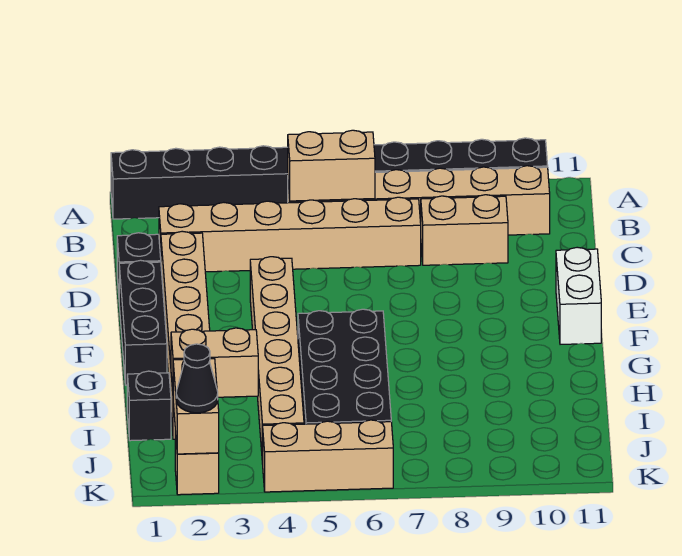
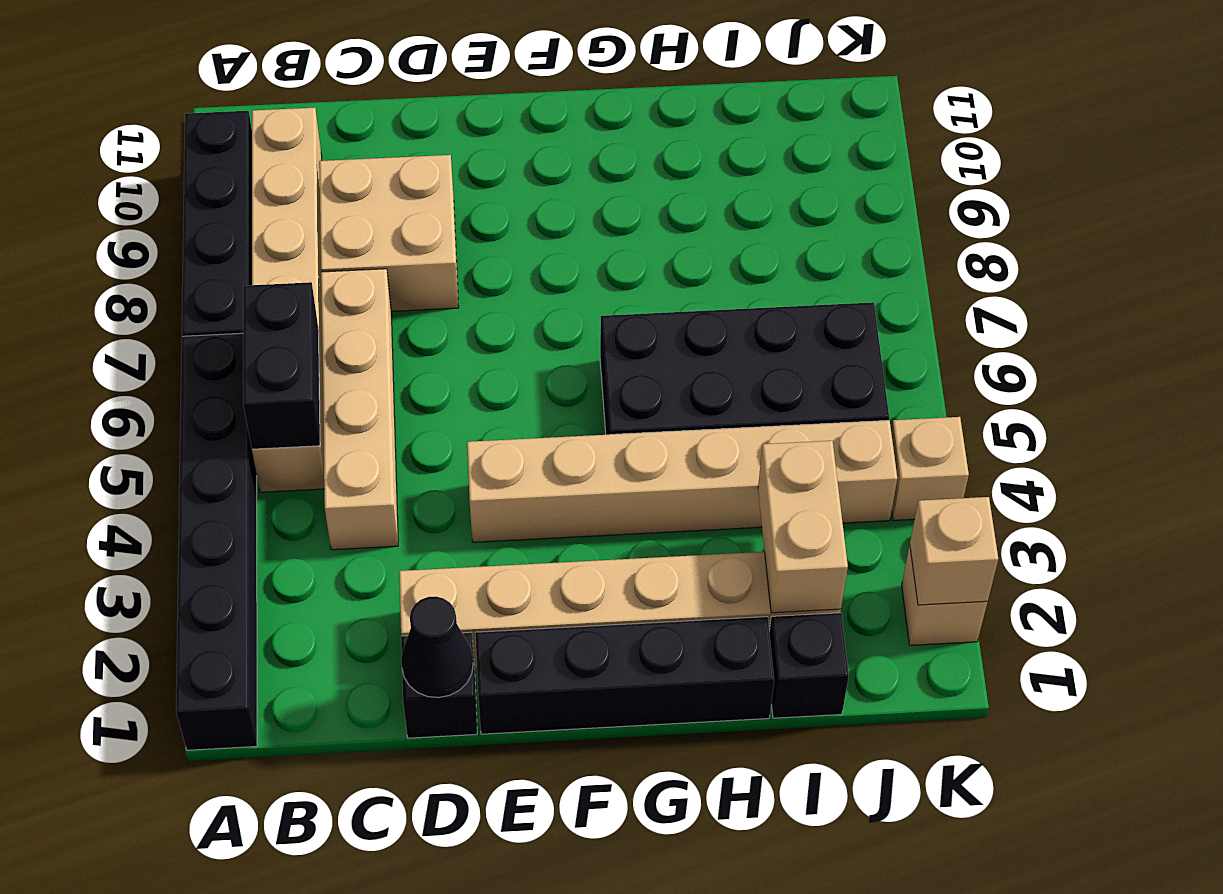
tan 1x2 brick [288,130,375,201] -> black 1x2 brick [243,282,320,449]
tan 1x6 brick [159,197,421,272] -> tan 1x4 brick [321,269,398,550]
tan 1x2 brick [421,195,508,265] -> tan 2x2 brick [319,155,459,311]
black 1x3 brick [119,260,167,385] -> black 1x4 brick [475,617,774,734]
white 1x2 brick [556,247,601,344] -> none
tan 1x2 brick [173,359,219,454] -> tan 1x1 brick [910,497,998,605]
black 1x1 cone [176,344,218,413] -> black 1x1 cone moved to [401,596,473,698]
tan 1x3 brick [263,420,393,492] -> tan 1x1 brick [891,417,969,521]

